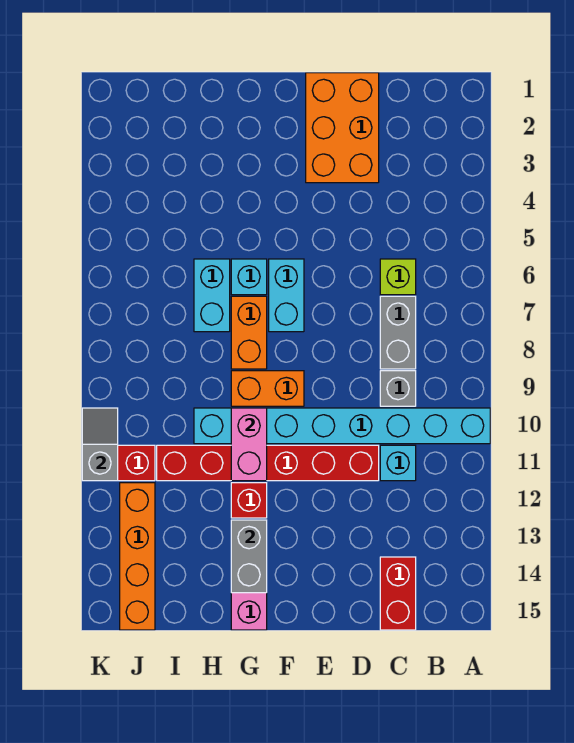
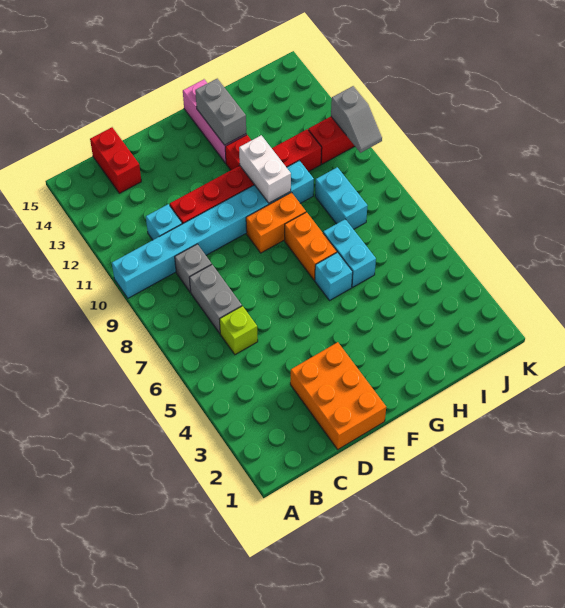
cyan 1x2 brick [269,259,304,332] -> cyan 1x2 brick moved to [315,167,368,229]
pink 1x2 brick [231,408,267,481] -> white 1x2 brick [239,135,291,203]
orange 1x4 brick [120,483,155,630] -> none

